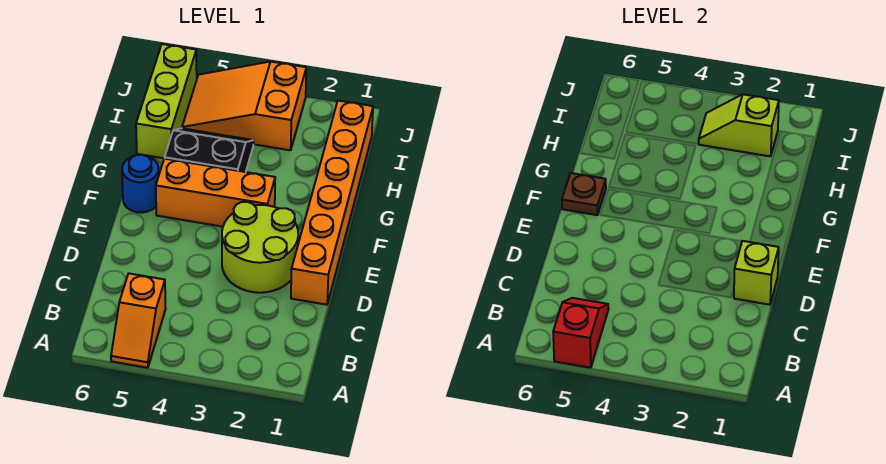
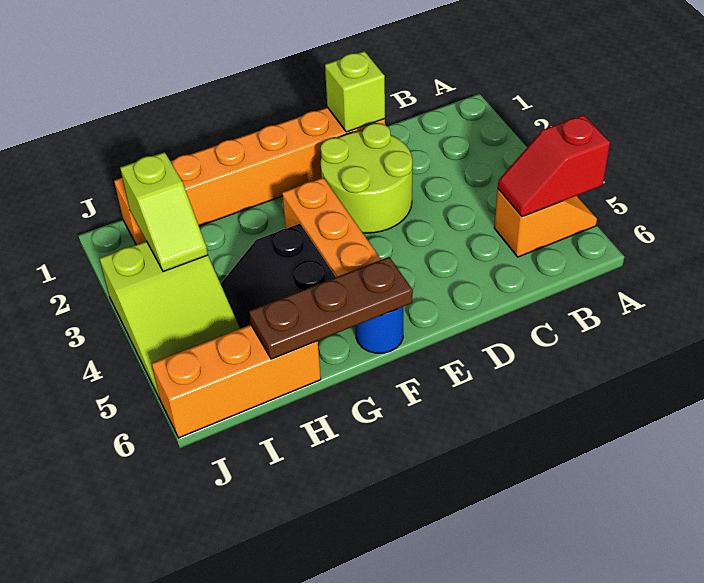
brown 1x1 plate [562,173,606,215] -> brown 1x3 plate [249,257,413,359]
lime 1x3 brick [136,44,197,158] -> orange 1x3 brick [152,325,321,438]
orange 2x3 slope [182,62,306,150] -> lime 2x3 slope [99,241,240,399]

